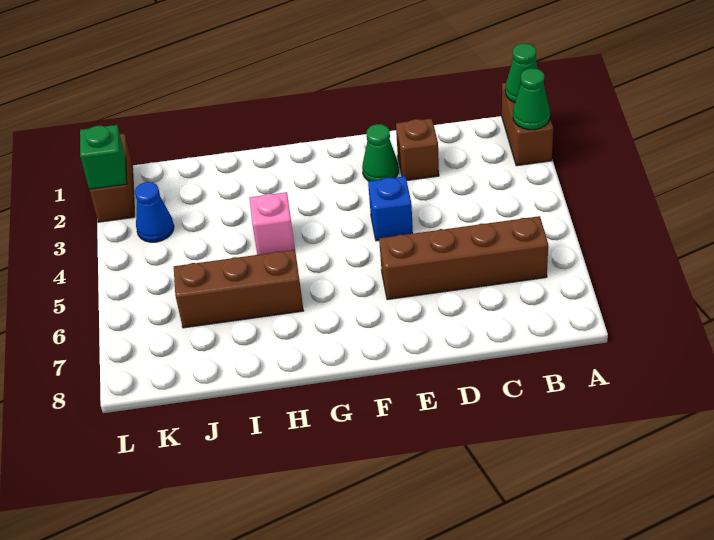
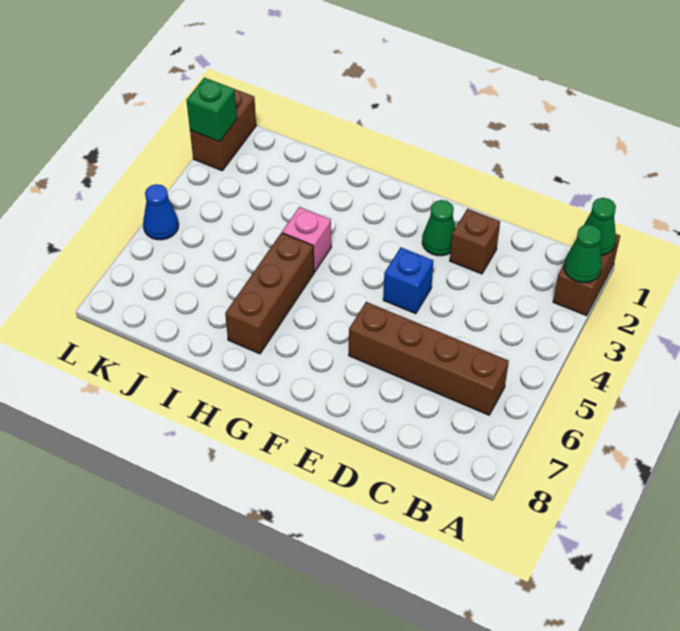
brown 1x3 brick [174,250,304,328] -> brown 1x3 brick turned to [225,233,314,354]
blue 1x1 cone [135,182,174,242] -> blue 1x1 cone moved to [143,184,179,240]

